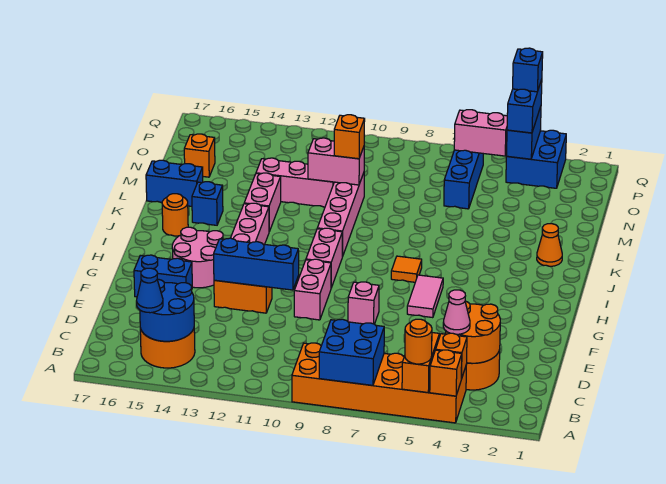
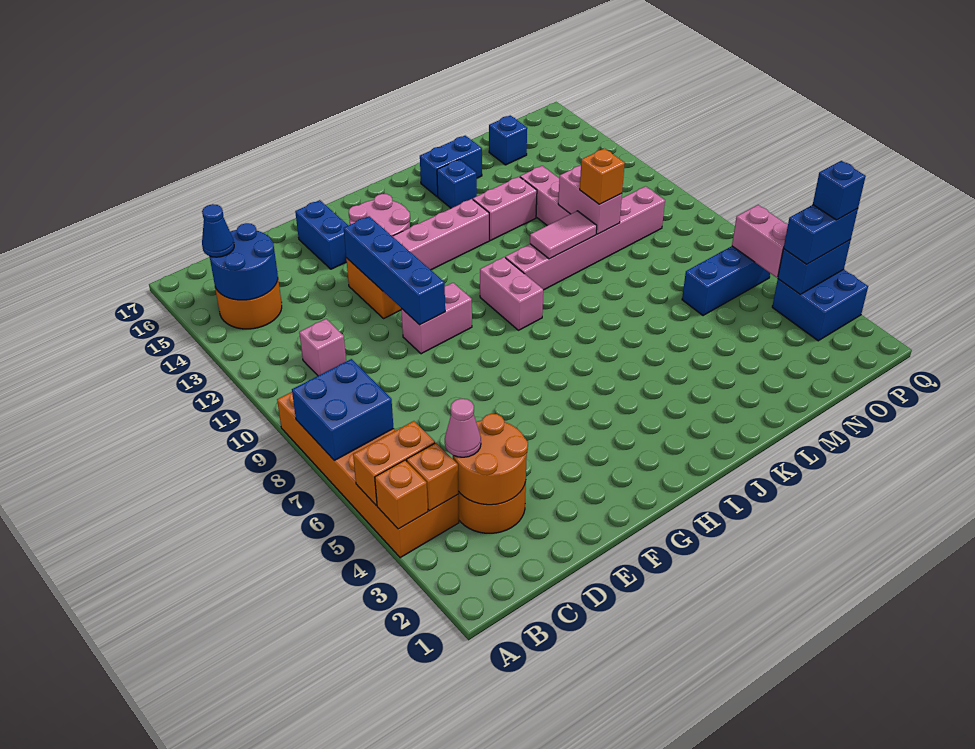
orange 1x1 round brick [405,319,432,364] -> none
pink 1x1 brick [348,282,379,324] -> pink 1x1 brick moved to [299,319,346,376]
blue 1x3 brick [214,238,299,290] -> blue 1x4 brick [344,216,445,325]
pink 1x2 tile [407,275,443,318] -> pink 1x2 tile moved to [530,211,597,259]
pink 1x2 brick [306,228,342,288] -> pink 1x2 brick turned to [480,257,543,330]
orange 1x1 tile [391,256,422,282] -> none
pink 1x4 brick [317,173,364,257] -> pink 1x6 brick [505,186,665,290]
orange 1x1 round brick [162,194,188,236] -> none
orange 1x1 cone [537,224,562,266] -> none
blue 1x2 brick [146,160,203,206] -> blue 1x2 brick turned to [420,136,482,197]
orange 1x1 brick [184,134,215,177] -> blue 1x1 brick [489,115,527,165]

